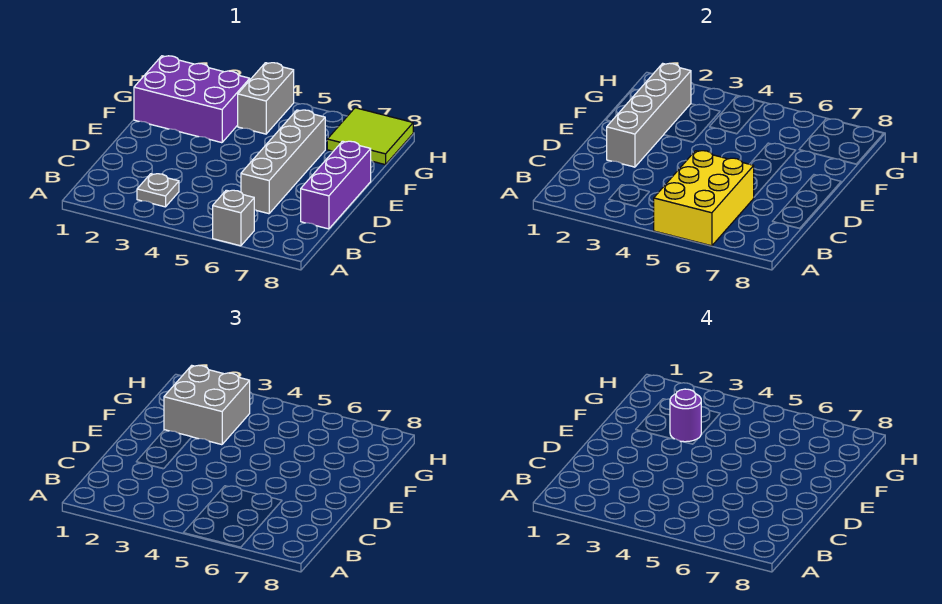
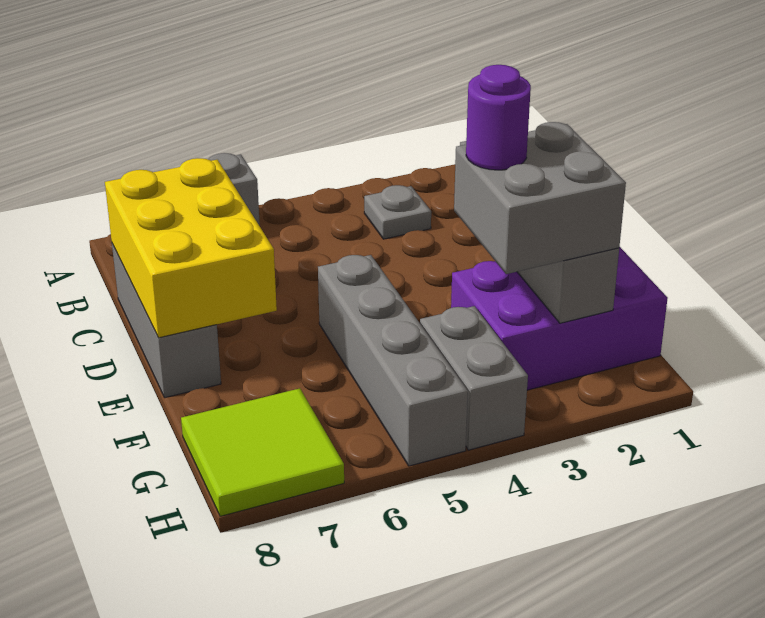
yellow 2x3 brick [654,151,754,246] -> yellow 2x3 brick moved to [105,158,277,338]
grey 1x4 brick [241,110,325,214] -> grey 1x4 brick moved to [318,255,468,466]
purple 1x3 brick [301,141,371,229] -> grey 1x3 brick [112,244,221,398]

